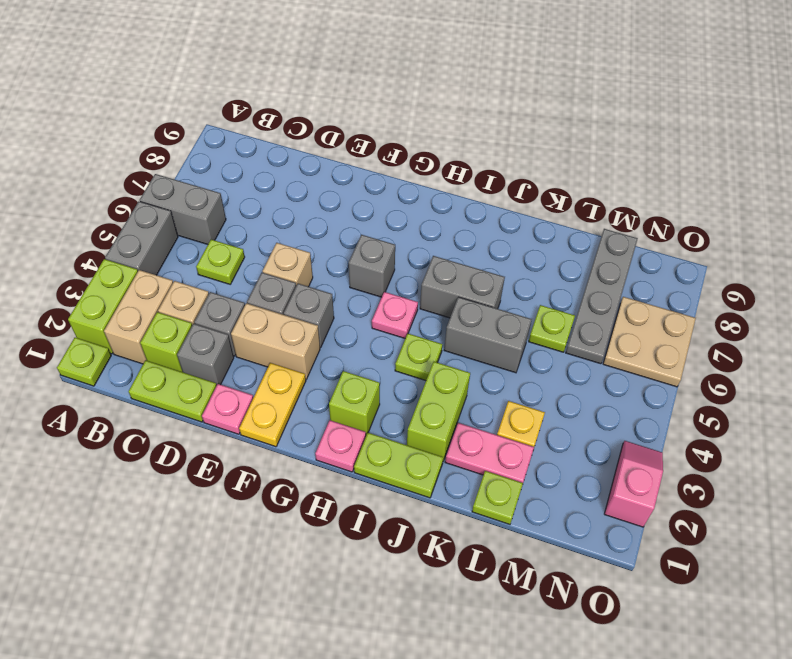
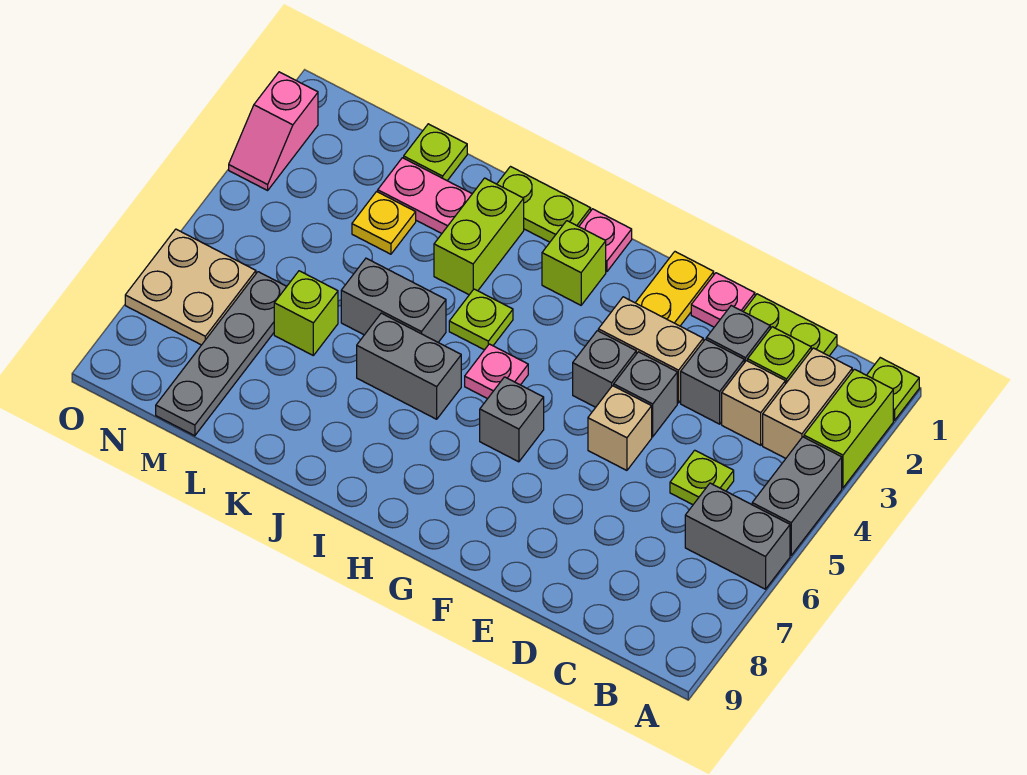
lime 1x1 plate [529,305,575,352] -> lime 1x1 brick [274,271,338,355]

